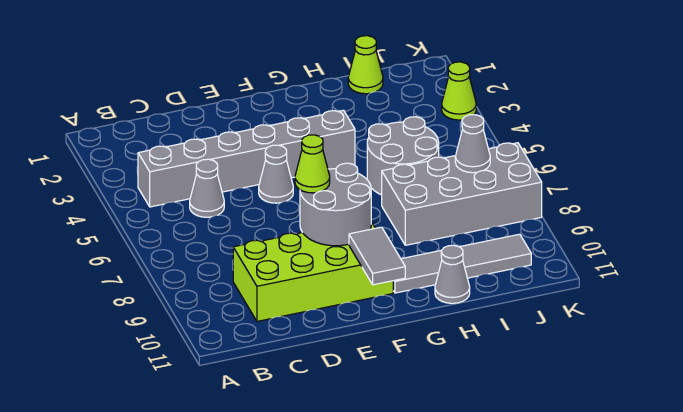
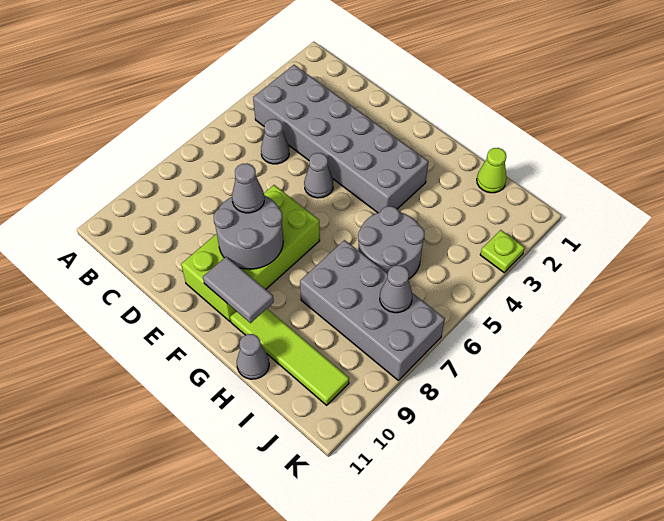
grey 1x6 brick [138,110,355,207] -> grey 2x6 brick [253,65,428,213]
lime 2x4 brick [233,222,393,321] -> lime 2x4 brick turned to [181,185,320,321]
lime 1x1 cone [295,135,330,193] -> grey 1x1 cone [232,163,264,213]
grey 1x2 tile [349,227,405,285] -> grey 1x2 tile turned to [203,257,274,323]
grey 1x4 tile [393,234,531,293] -> lime 1x4 tile [230,309,349,405]
lime 1x1 cone [442,62,476,120] -> lime 1x1 plate [480,230,525,273]

